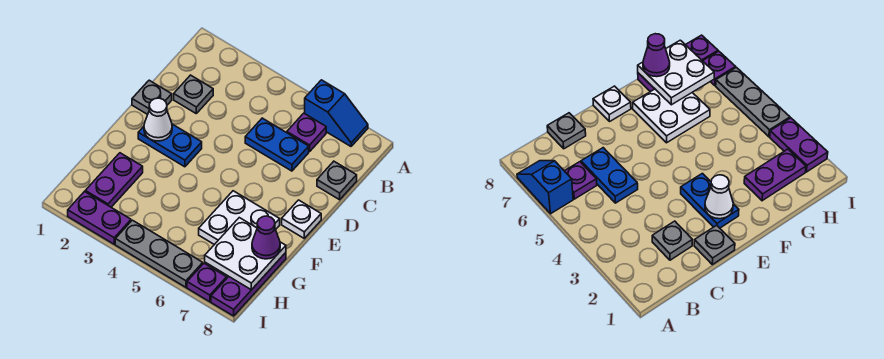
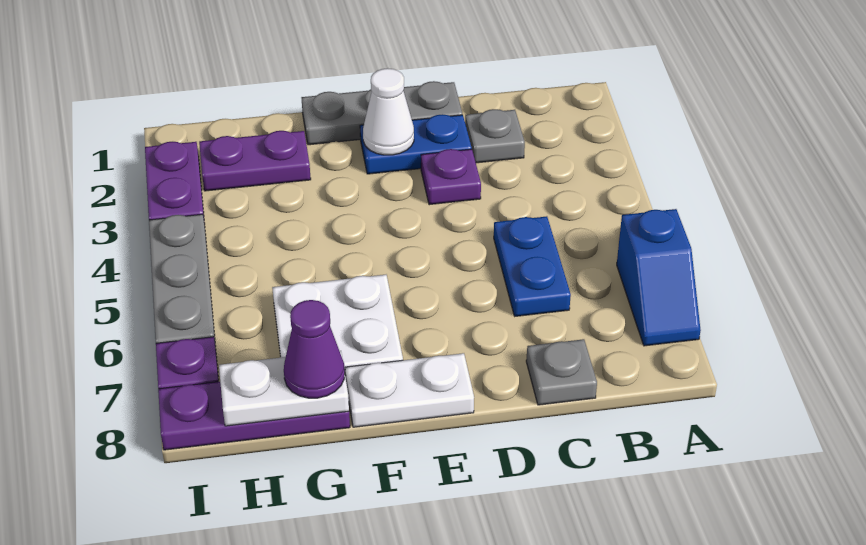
purple 1x1 plate [287,113,326,152] -> purple 1x1 plate moved to [421,149,481,205]
grey 1x1 plate [132,80,172,115] -> grey 1x3 plate [301,81,462,145]
blue 1x2 plate [138,124,202,167] -> blue 1x2 plate turned to [360,114,472,174]
white 1x1 plate [282,200,321,238] -> white 1x2 plate [345,353,474,427]
white 2x2 plate [205,218,286,290] -> white 1x2 plate [219,351,349,426]

